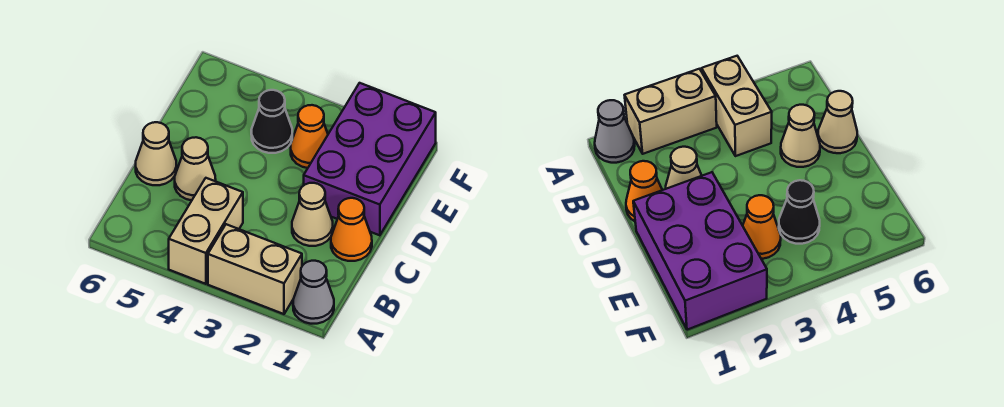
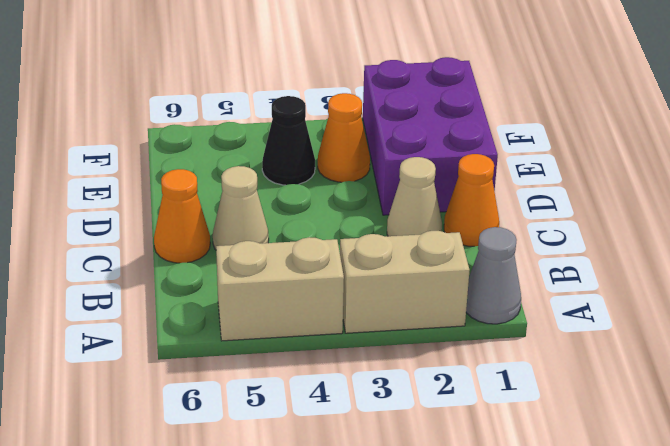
tan 1x2 brick [169,178,243,284] -> tan 1x2 brick turned to [216,237,344,341]
tan 1x1 cone [136,122,176,185] -> orange 1x1 cone [154,169,210,263]

